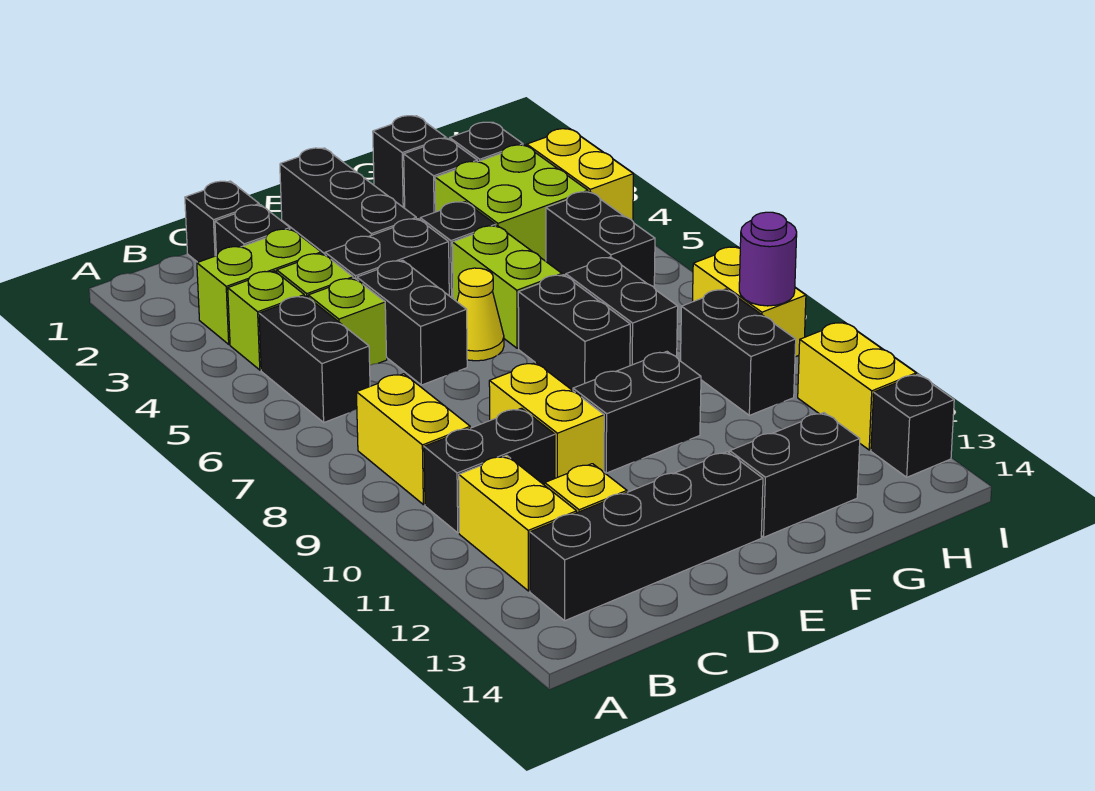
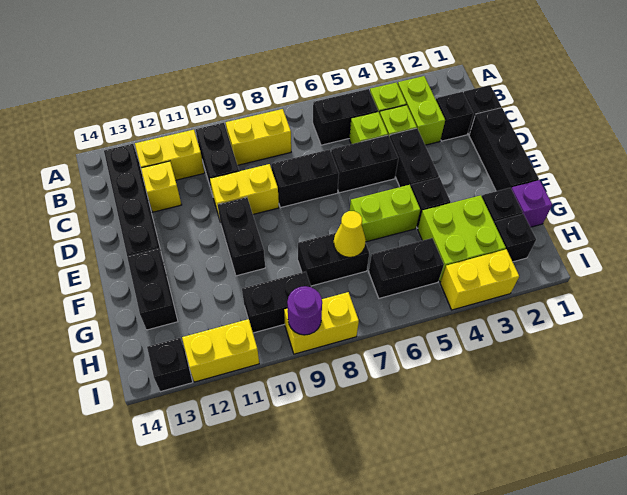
black 1x3 brick [280,148,416,254] -> black 1x3 brick turned to [469,108,539,191]
yellow 1x1 cone [457,268,504,361] -> yellow 1x1 cone moved to [334,211,366,257]
black 1x2 brick [518,275,630,390] -> black 1x2 brick moved to [271,149,339,208]
black 1x1 brick [373,116,446,208] -> purple 1x1 brick [511,180,552,227]

